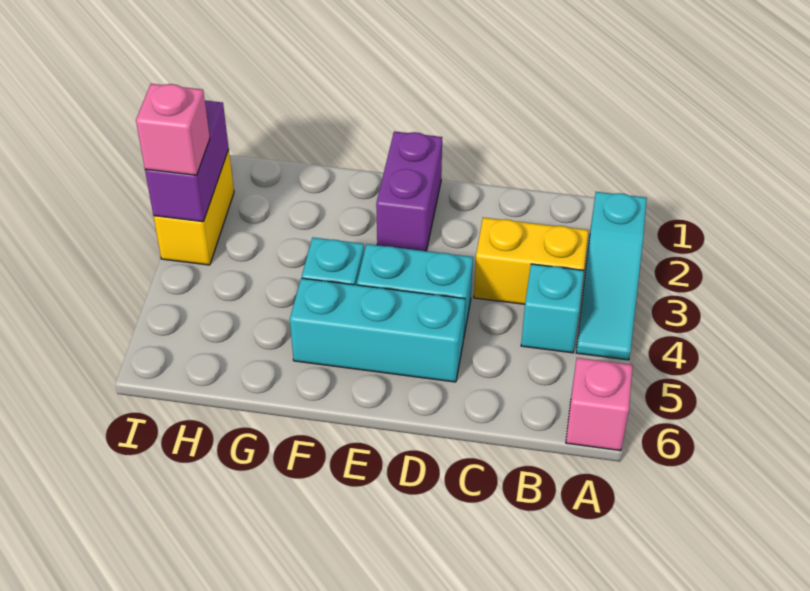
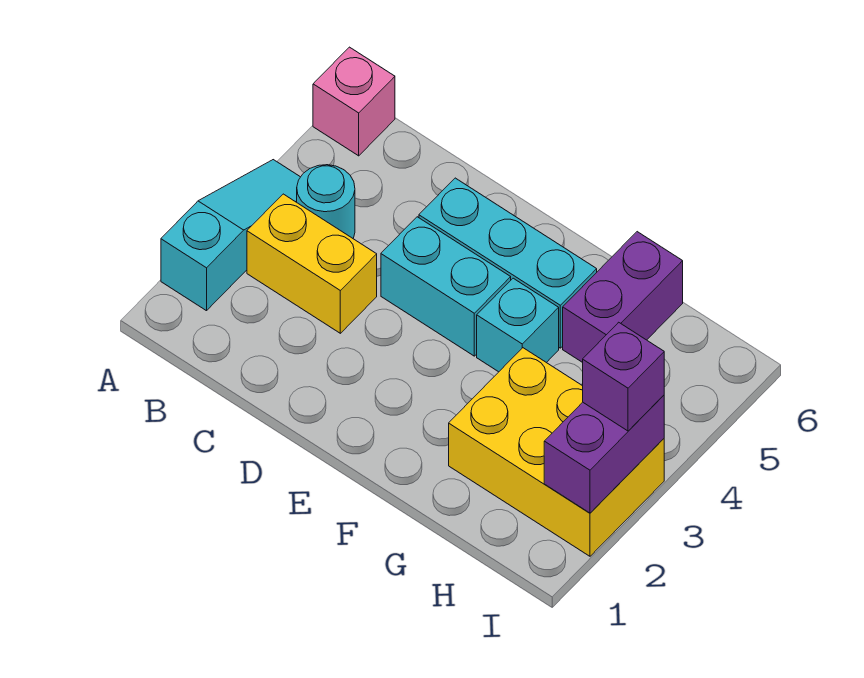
cyan 1x1 brick [521,264,584,353] -> cyan 1x1 round brick [297,165,355,238]
purple 1x2 brick [376,131,442,251] -> purple 1x2 brick moved to [563,232,683,363]
yellow 1x2 brick [153,150,234,265] -> yellow 2x3 brick [449,348,664,556]
pink 1x1 brick [136,84,210,175] -> purple 1x1 brick [583,322,664,431]

